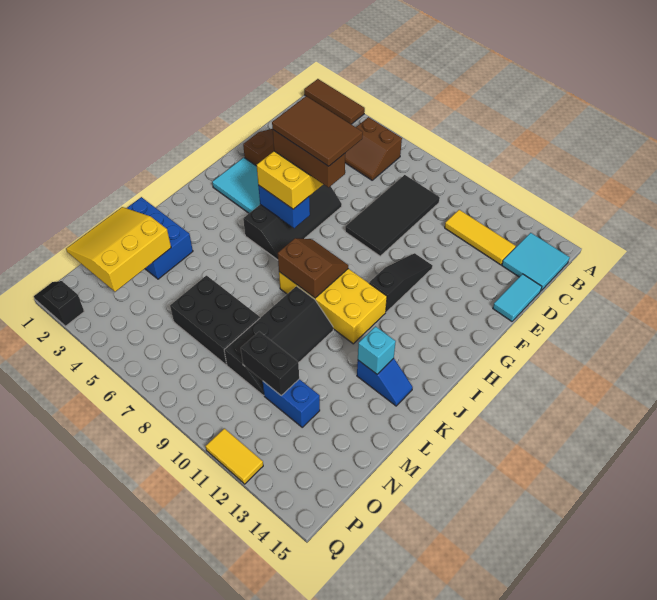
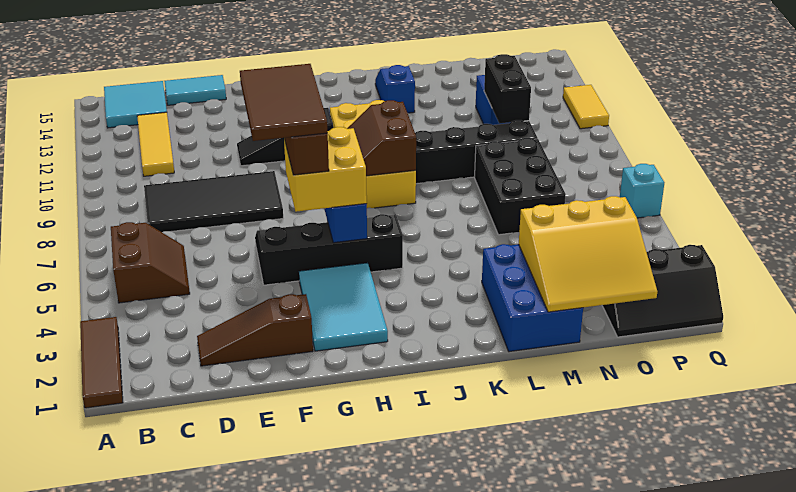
cyan 1x1 brick [358,326,396,374] -> cyan 1x1 brick moved to [620,164,664,218]
black 1x2 slope [34,281,84,326] -> black 2x3 slope [602,245,723,337]

